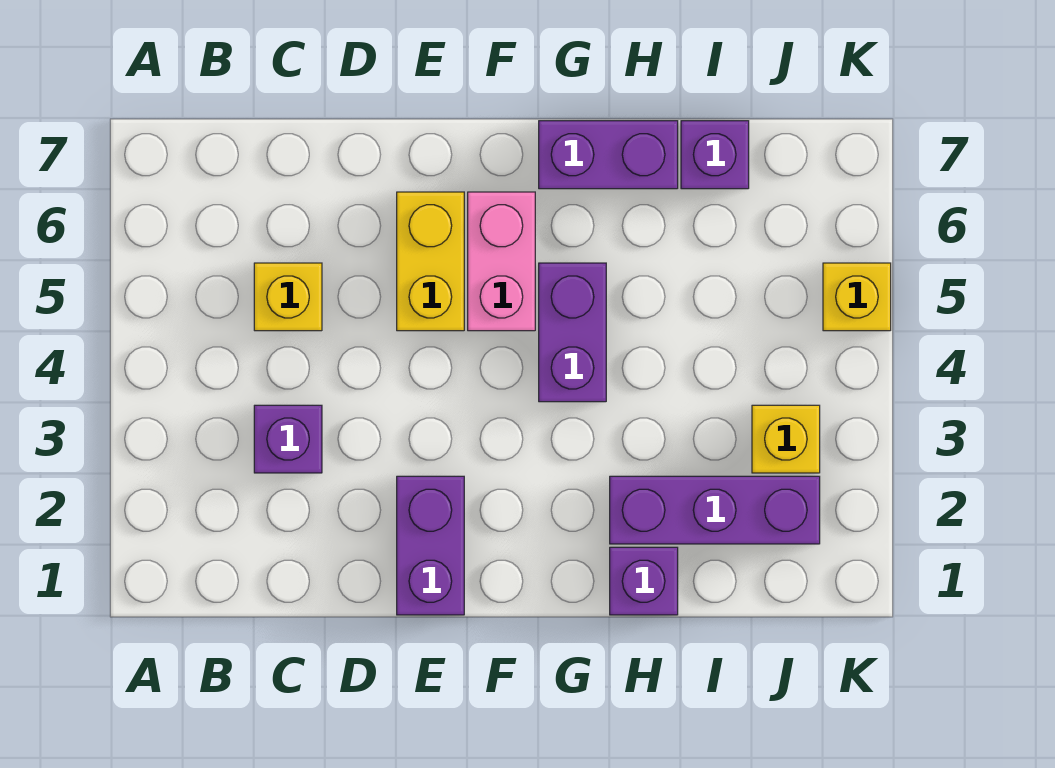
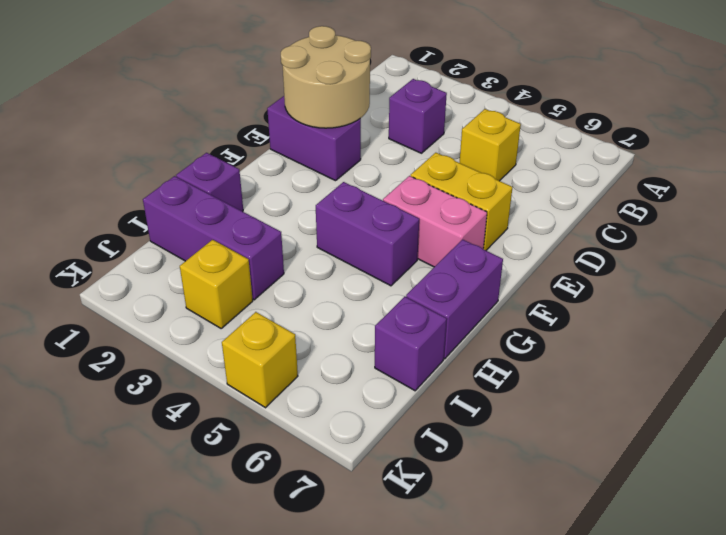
none -> tan 2x2 round brick [281,26,371,128]
purple 1x3 brick [610,476,820,544] -> purple 1x3 brick turned to [143,176,284,300]

